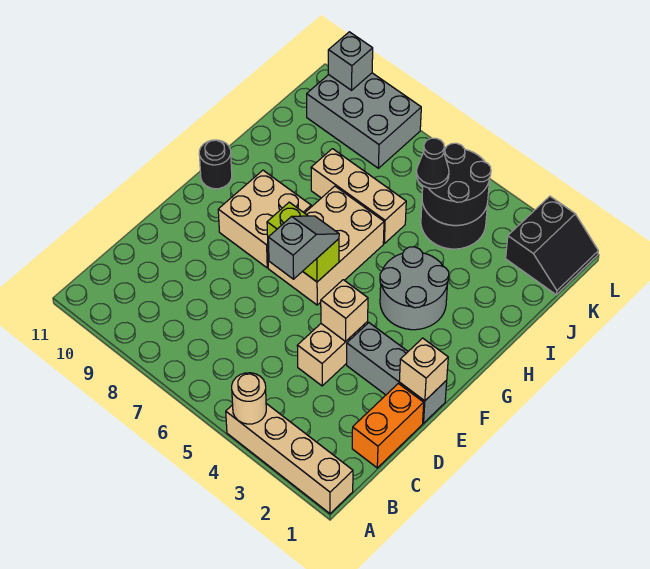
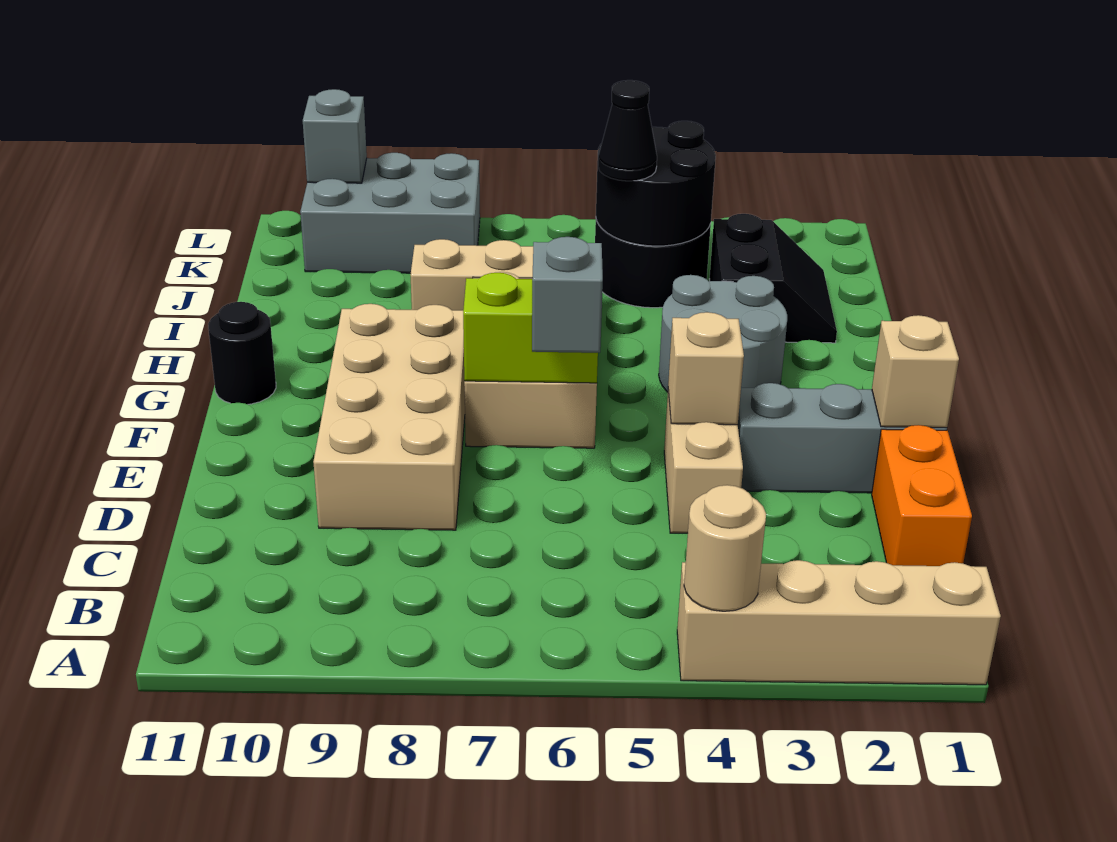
tan 2x2 brick [218,170,311,268] -> tan 2x4 brick [313,304,465,530]
black 2x2 slope [506,196,598,295] -> black 2x2 slope moved to [710,214,837,343]

